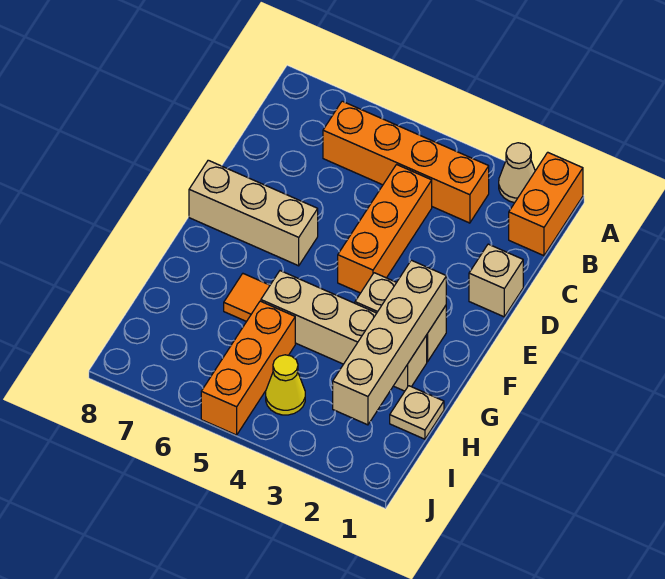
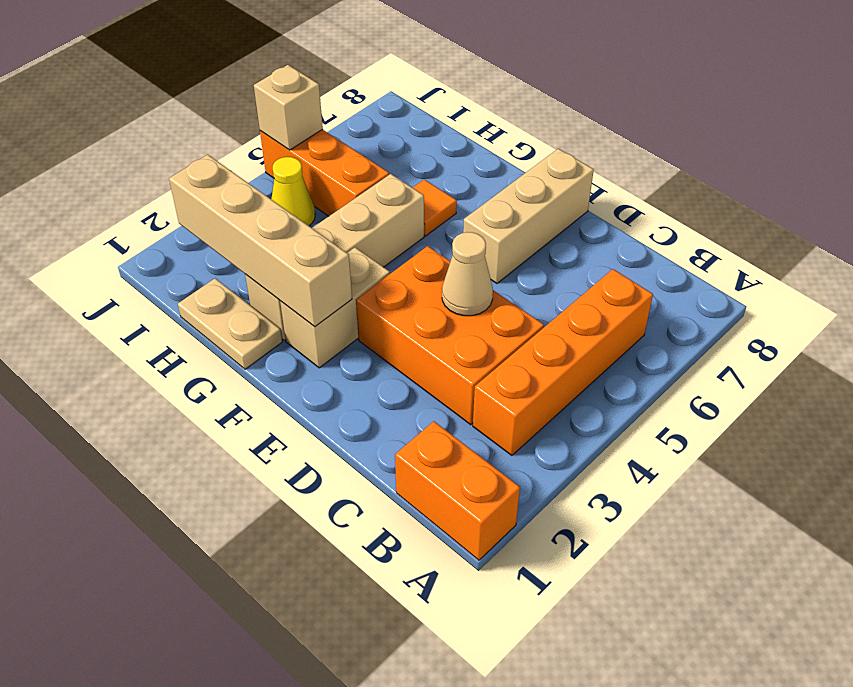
tan 1x1 cone [499,143,535,203] -> tan 1x1 cone moved to [442,232,493,316]
orange 1x3 brick [338,165,432,293] -> orange 2x3 brick [356,246,544,425]
tan 1x1 brick [469,244,523,317] -> tan 1x1 brick moved to [254,65,323,150]
tan 1x1 plate [390,386,444,439] -> tan 1x2 plate [178,278,282,369]

